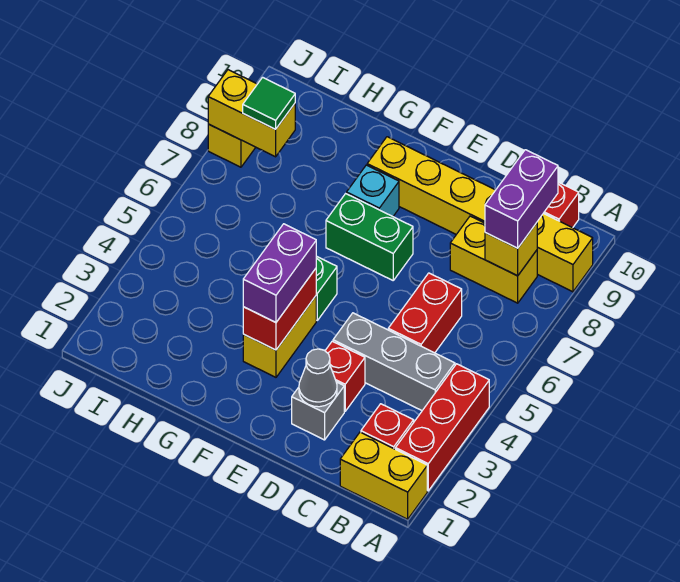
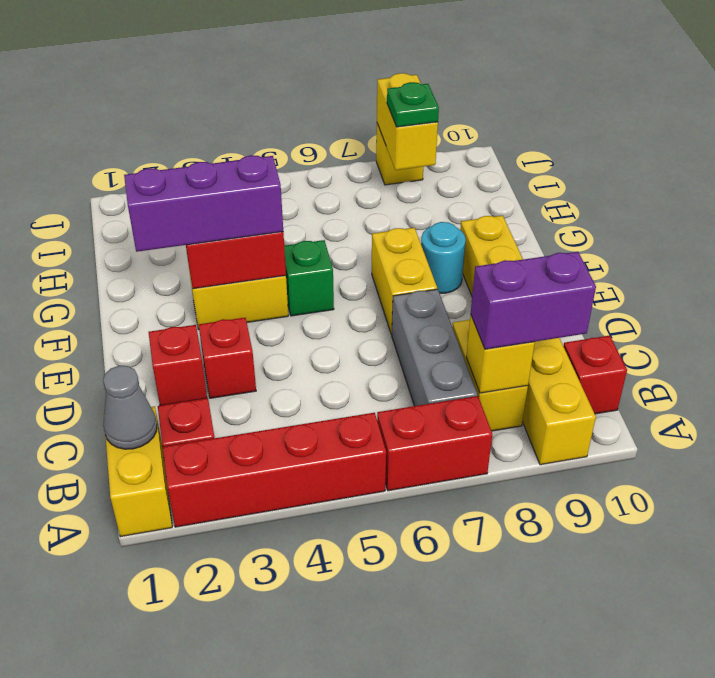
red 1x3 brick [396,364,489,491] -> red 1x4 brick [163,413,386,527]
grey 1x3 brick [333,313,455,410] -> grey 1x3 brick moved to [392,289,477,406]
red 1x2 brick [388,273,462,353] -> red 1x2 brick moved to [377,396,492,491]
grey 1x1 brick [292,382,344,440] -> red 1x1 brick [149,325,207,406]
grey 1x1 cone [299,349,337,407] -> grey 1x1 cone moved to [103,366,157,449]
green 1x2 brick [326,194,413,280] -> yellow 1x2 brick [372,228,437,335]
purple 1x2 brick [243,224,316,322] -> purple 1x3 brick [124,155,283,252]
cyan 1x1 brick [347,165,399,216] -> cyan 1x1 round brick [421,222,466,293]
green 1x1 tile [243,77,295,129] -> green 1x1 plate [387,82,439,127]

